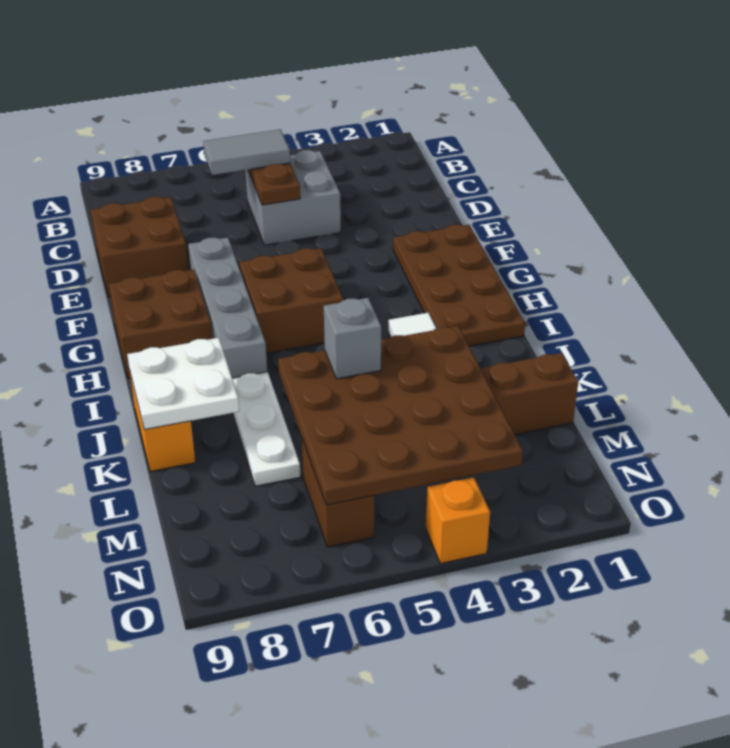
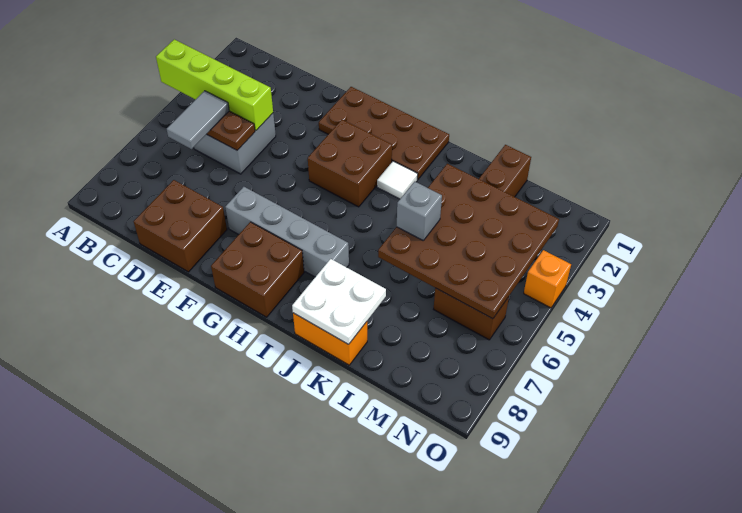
none -> lime 1x4 brick [156,39,273,131]
brown 2x2 brick [239,248,343,353] -> brown 2x2 brick moved to [308,120,392,207]
white 1x3 plate [232,372,301,486] -> none

